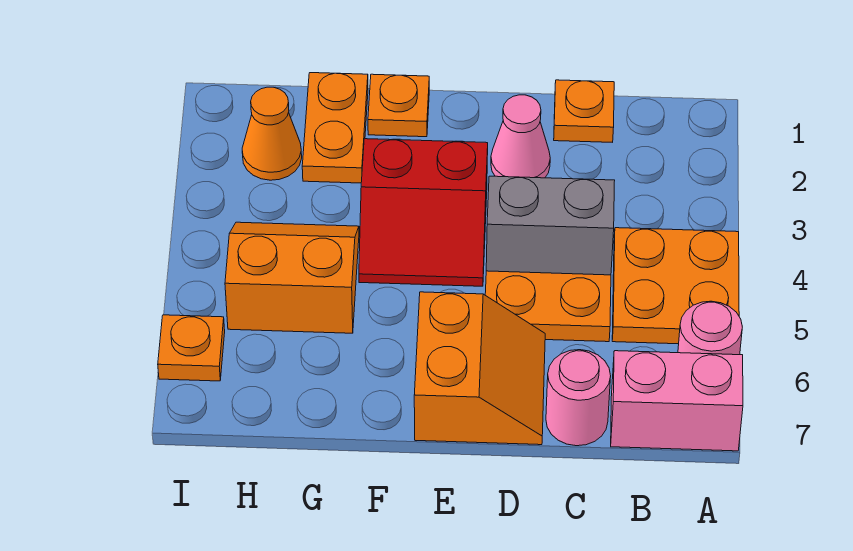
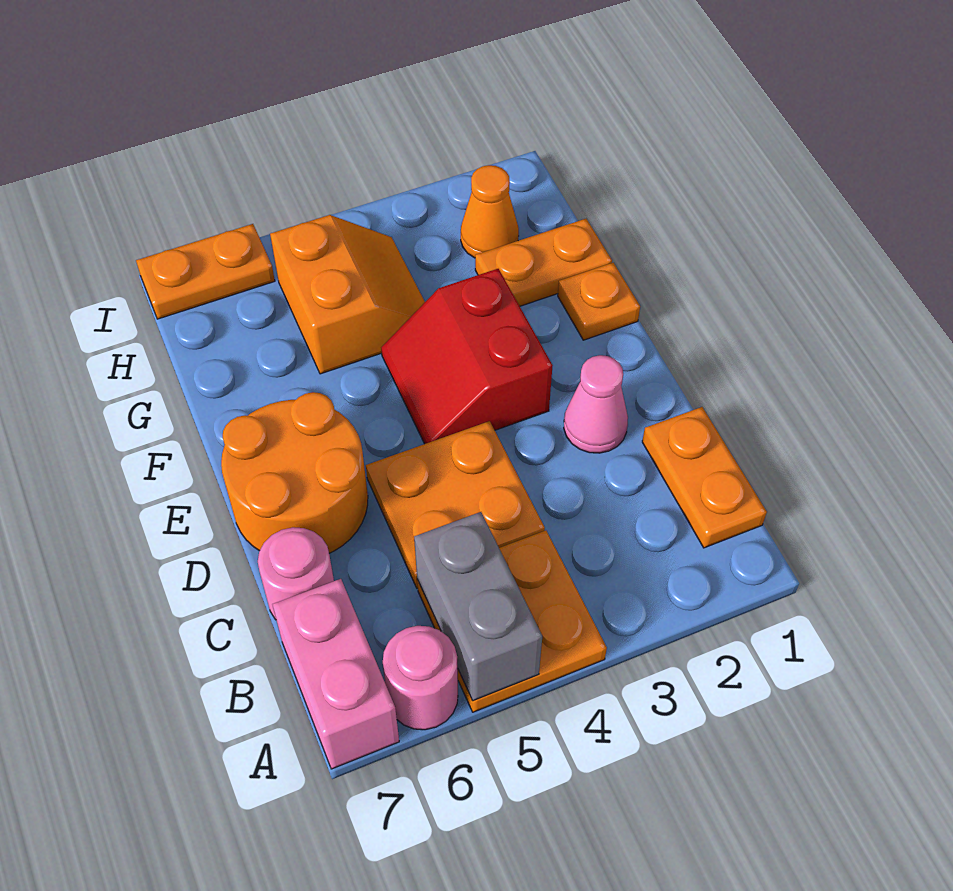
orange 1x1 plate [554,80,614,142] -> orange 1x2 plate [642,407,767,548]
grey 1x2 brick [486,176,615,275] -> grey 1x2 brick moved to [414,512,542,701]
orange 2x2 slope [414,292,545,445] -> orange 2x2 round brick [221,392,368,553]
orange 1x1 plate [158,315,225,381] -> orange 1x2 plate [136,224,275,319]

